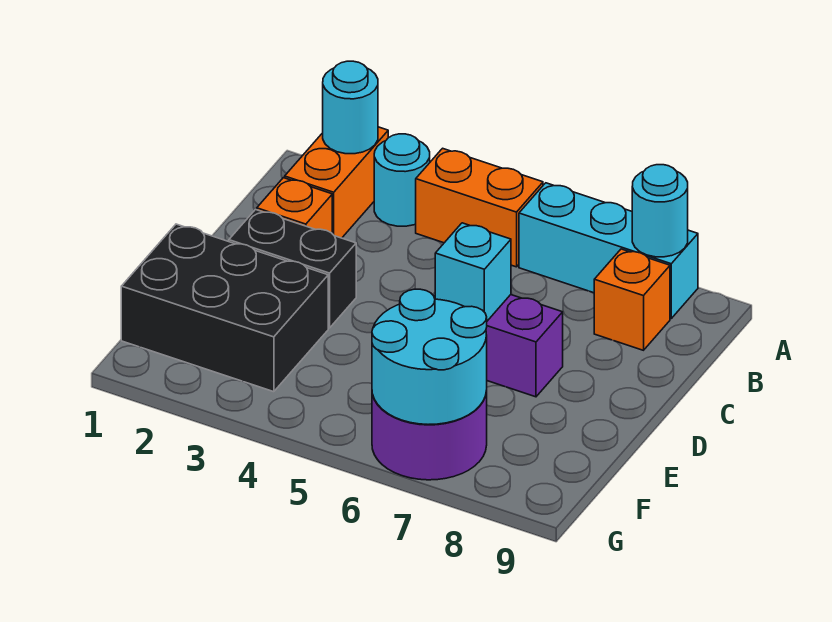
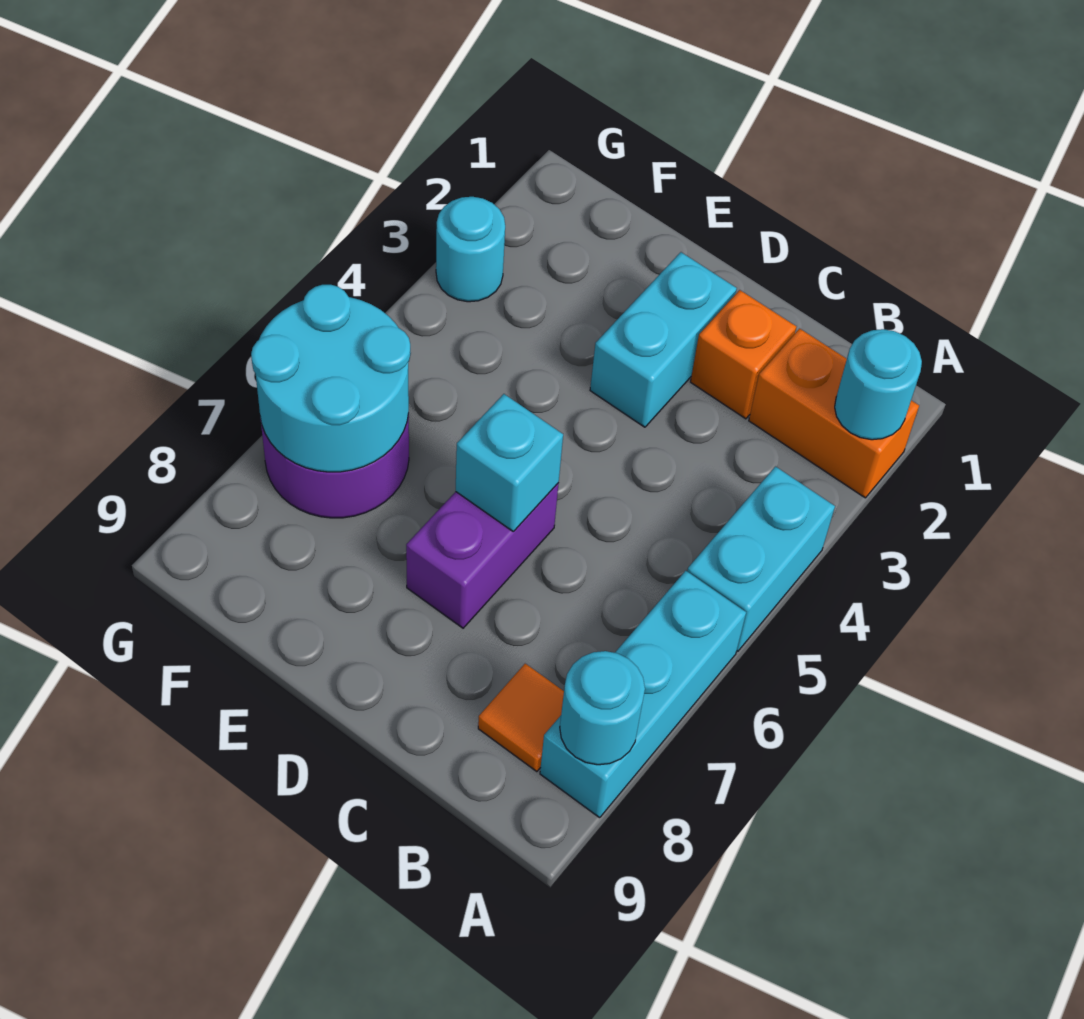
cyan 1x1 round brick [374,134,430,226] -> cyan 1x1 round brick moved to [436,197,505,302]
orange 1x2 brick [416,148,543,267] -> cyan 1x2 brick [687,467,835,651]
orange 1x1 brick [594,249,670,350] -> orange 1x1 tile [478,664,564,772]
black 1x2 brick [229,210,356,328] -> cyan 1x2 brick [590,252,737,427]
black 2x3 brick [121,224,328,392] -> none

